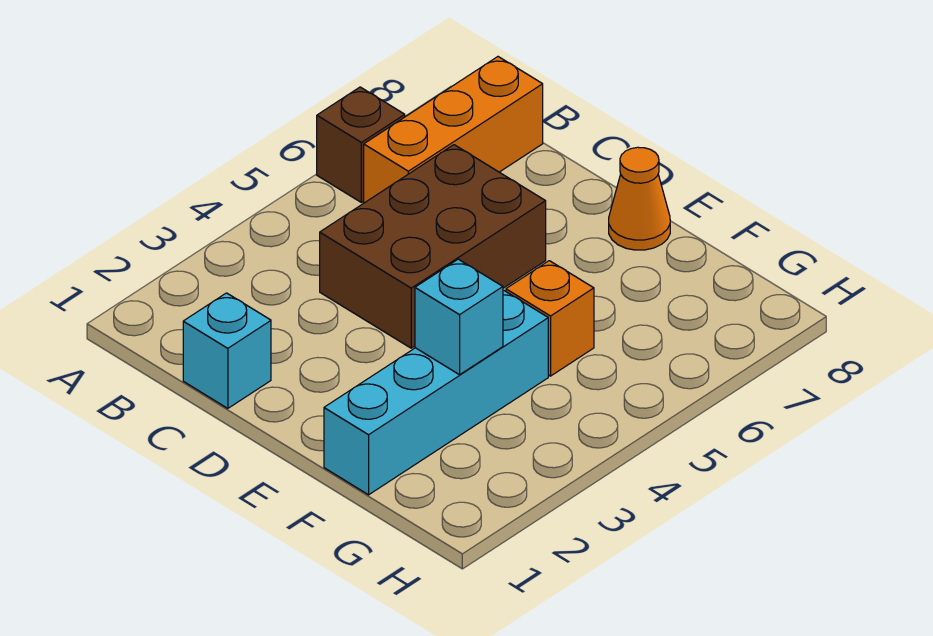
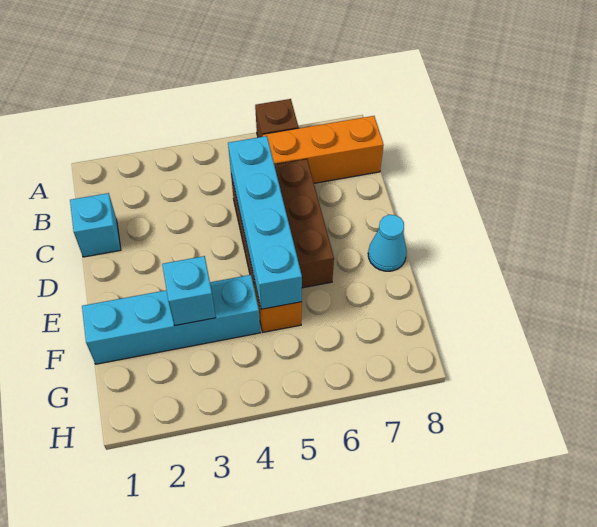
brown 2x3 brick [320,145,546,348] -> brown 2x3 brick turned to [231,159,334,288]
none -> cyan 1x4 brick [228,136,302,309]
orange 1x1 cone [609,147,670,250] -> cyan 1x1 cone [368,215,407,271]

